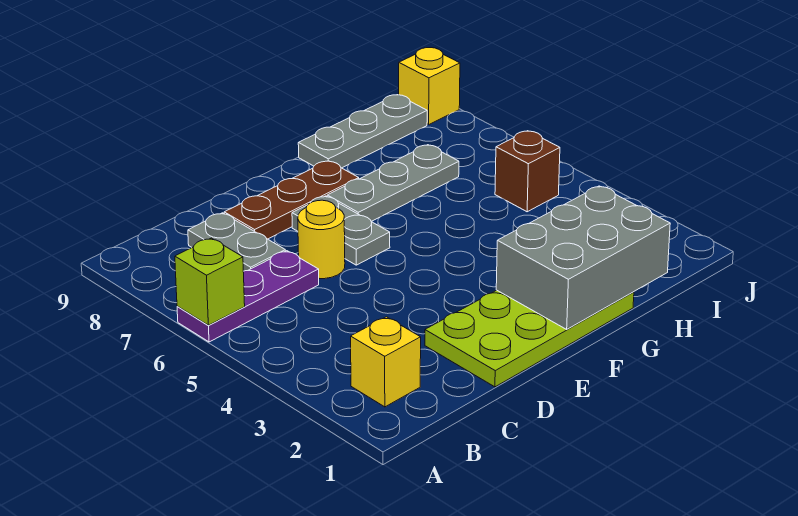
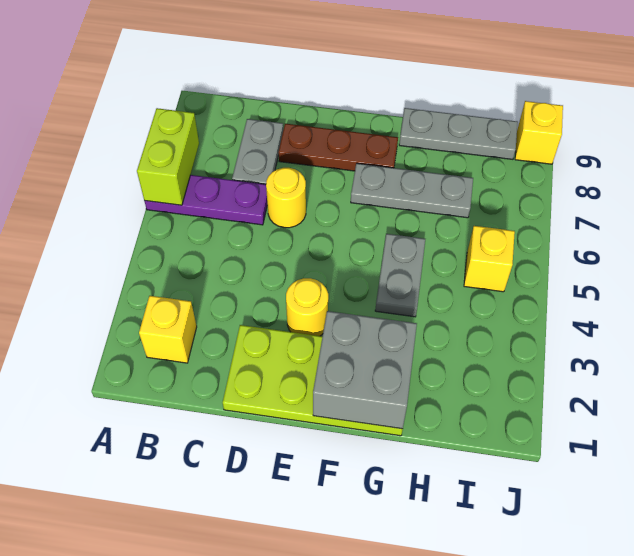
lime 1x1 brick [175,238,245,325] -> lime 1x2 brick [137,108,199,205]
none -> yellow 1x1 round brick [286,278,328,336]
grey 1x2 plate [292,196,390,265] -> grey 1x2 plate moved to [375,234,425,317]
grey 2x3 brick [496,186,670,329] -> grey 2x2 brick [313,311,417,429]
brown 1x1 brick [495,131,560,212] -> yellow 1x1 brick [464,226,515,292]

